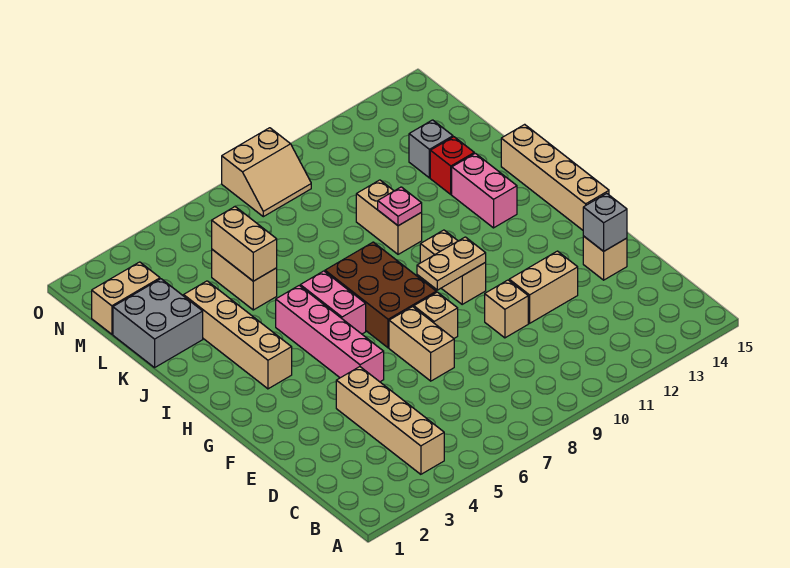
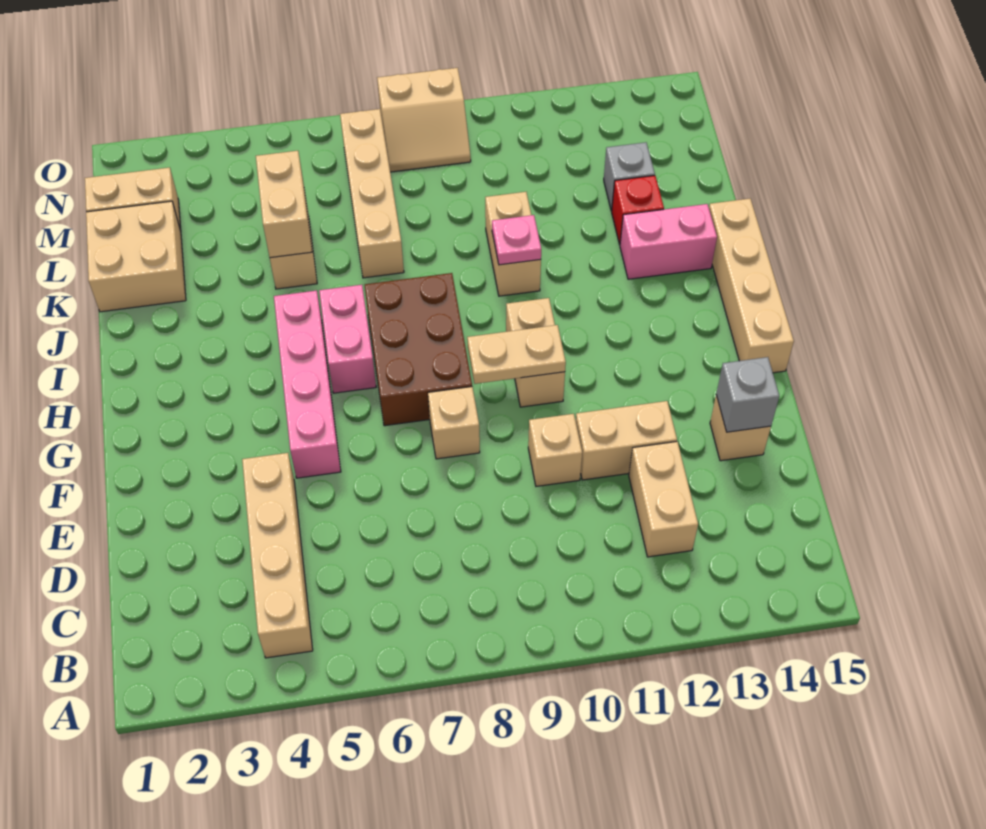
tan 1x2 brick [389,307,454,381] -> tan 1x2 brick moved to [629,441,698,557]
tan 1x4 brick [184,281,292,389] -> tan 1x4 brick moved to [340,109,404,278]
pink 1x2 brick [452,153,517,228] -> pink 1x2 brick turned to [620,204,717,279]
grey 2x2 brick [113,279,203,368] -> tan 2x2 brick [86,201,186,312]

